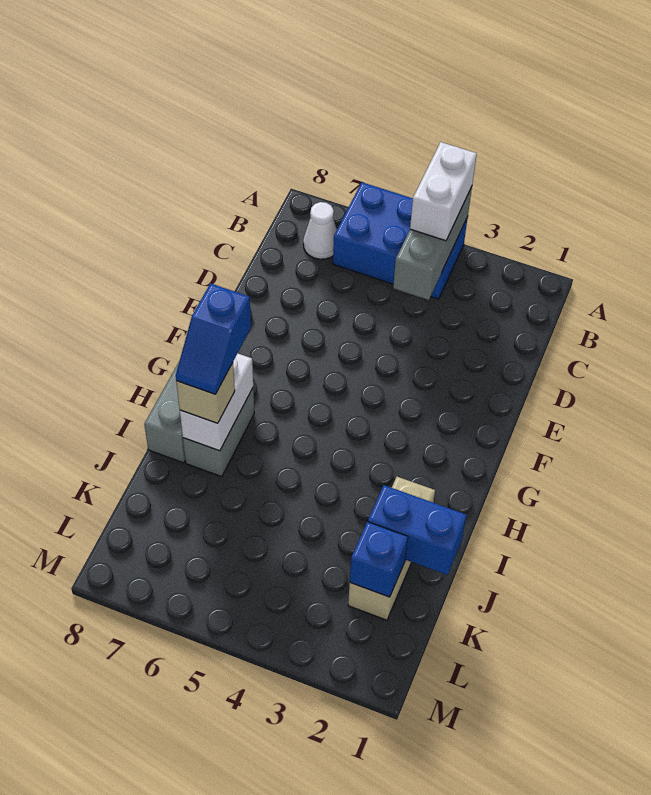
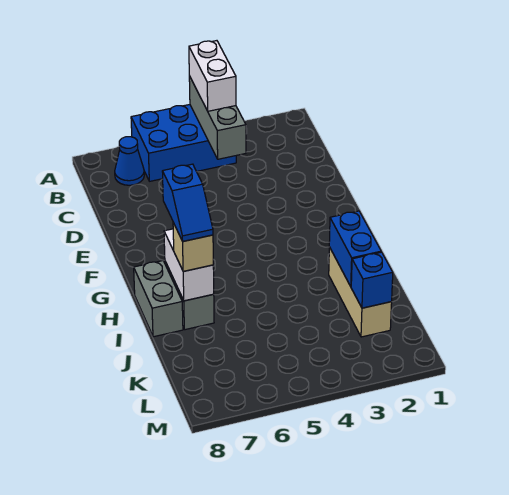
white 1x1 cone [303,202,337,259] -> blue 1x1 cone [115,137,144,185]
blue 1x2 brick [368,485,466,575] -> blue 1x2 brick turned to [329,211,381,286]

